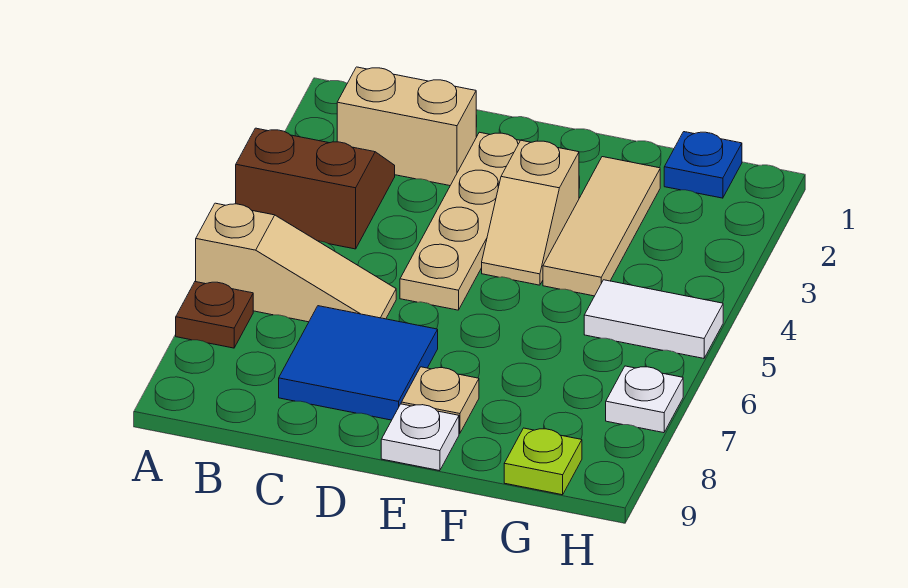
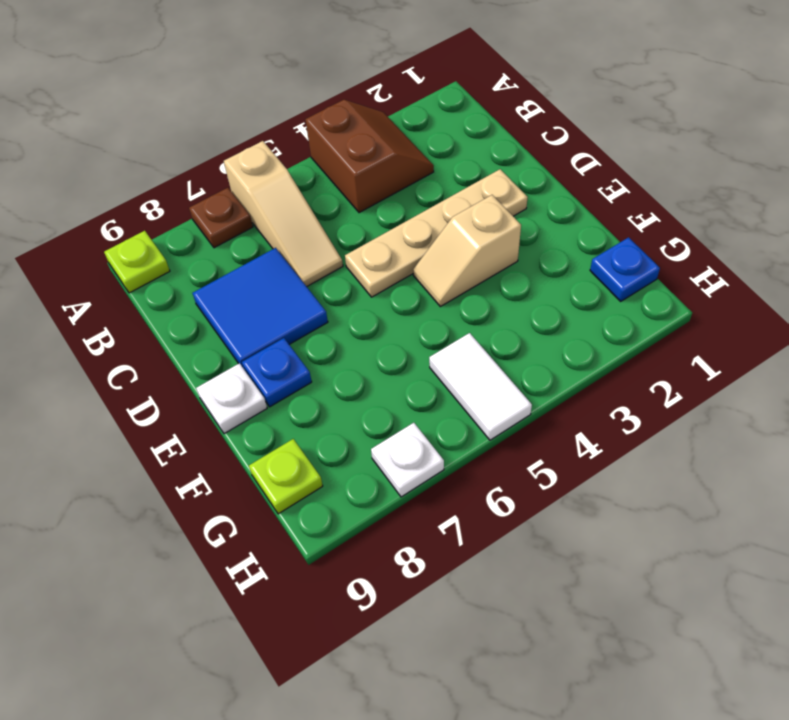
none -> lime 1x1 plate [104,231,170,293]
tan 1x2 brick [337,67,476,186] -> none
tan 1x1 plate [401,367,479,434] -> blue 1x1 plate [242,338,312,407]
tan 1x3 tile [543,157,660,296] -> none

